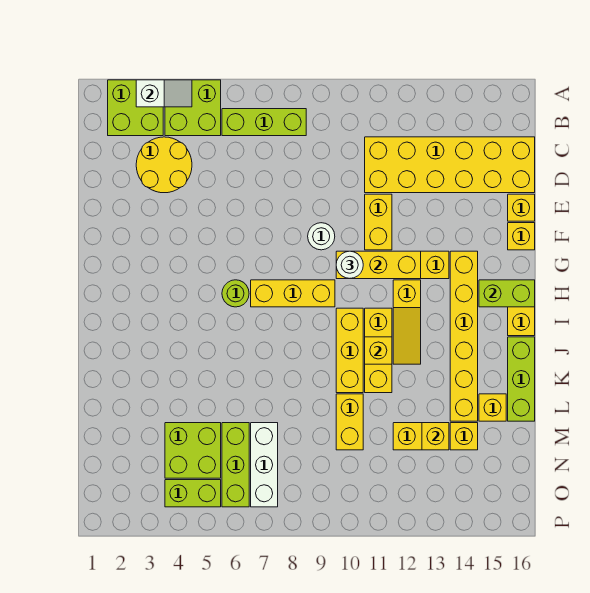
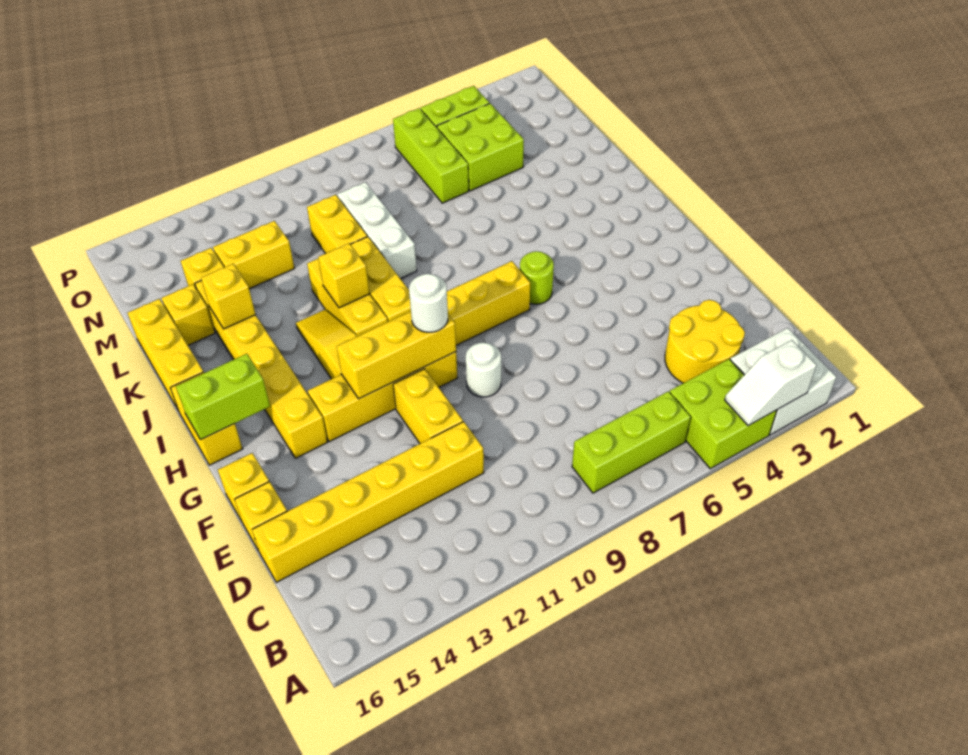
lime 2x2 brick [108,80,163,136] -> white 2x2 brick [730,328,836,435]
yellow 2x6 brick [365,137,535,193] -> yellow 1x6 brick [252,422,484,582]
lime 1x3 brick [508,337,535,421] -> yellow 1x3 brick [128,299,203,410]
white 1x3 brick [251,423,278,507] -> white 1x3 brick moved to [337,182,417,279]
yellow 1x1 brick [422,423,449,450] -> yellow 1x1 brick moved to [201,264,256,329]

